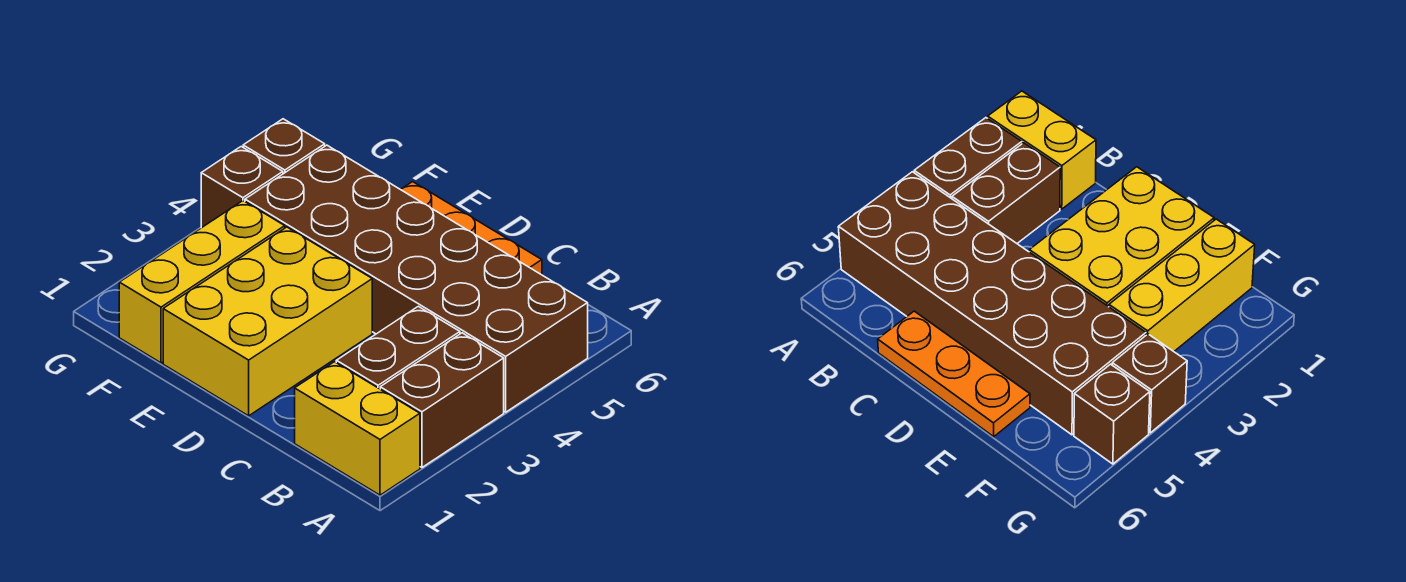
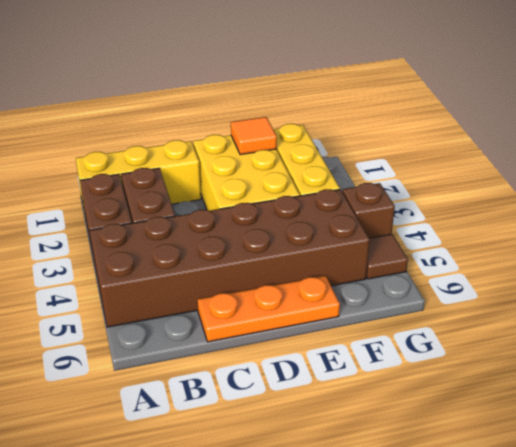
yellow 1x2 brick [295,362,420,495] -> yellow 1x3 brick [76,140,201,213]
none -> orange 1x1 tile [231,117,277,155]
brown 1x1 brick [243,119,325,174] -> brown 1x1 tile [366,234,408,279]

